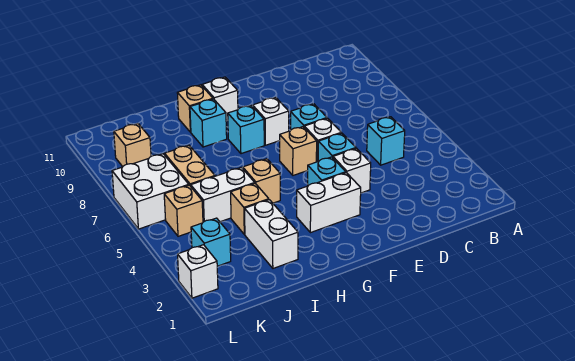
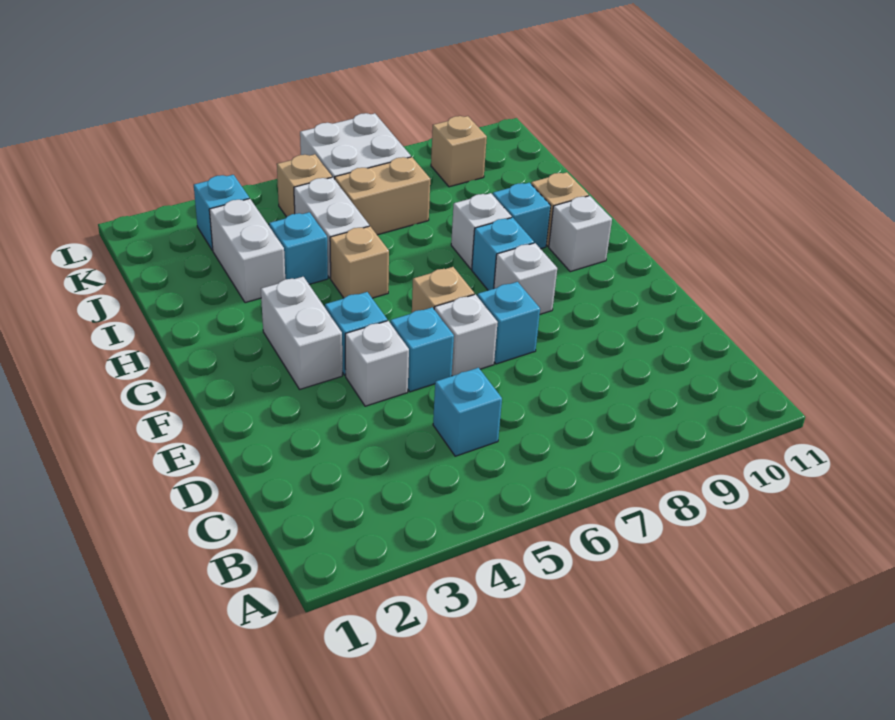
white 1x2 brick [245,200,298,268] -> white 1x2 brick turned to [209,199,285,303]
tan 1x1 brick [231,184,269,234] -> cyan 1x1 brick [269,212,328,284]
white 1x1 brick [178,245,218,298] -> white 1x1 brick moved to [451,193,512,269]

